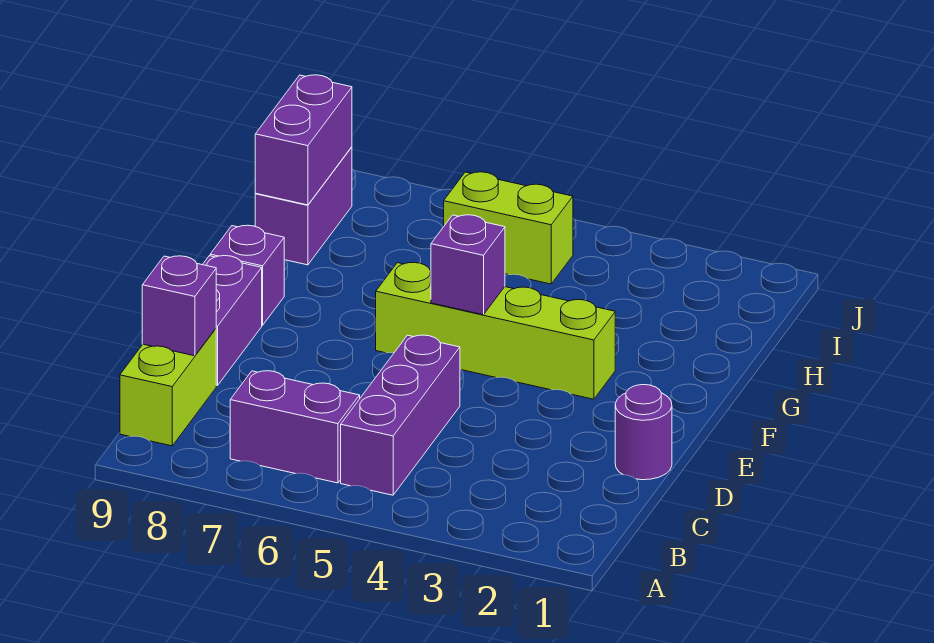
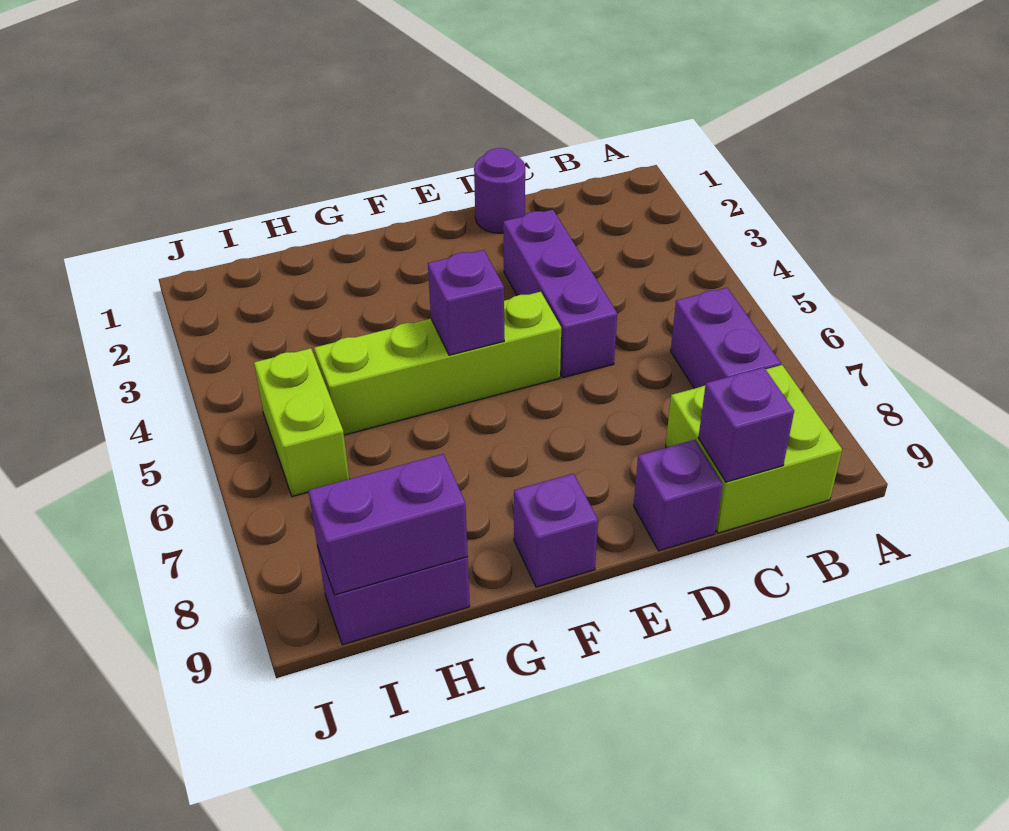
purple 1x3 brick [341,335,460,495] -> purple 1x3 brick turned to [503,210,617,378]
lime 1x2 brick [120,329,216,446] -> lime 2x2 brick [666,365,842,533]
purple 1x2 brick [203,256,262,386] -> purple 1x1 brick [634,440,723,551]
lime 1x4 brick [376,262,615,399] -> lime 1x4 brick turned to [314,292,561,435]

